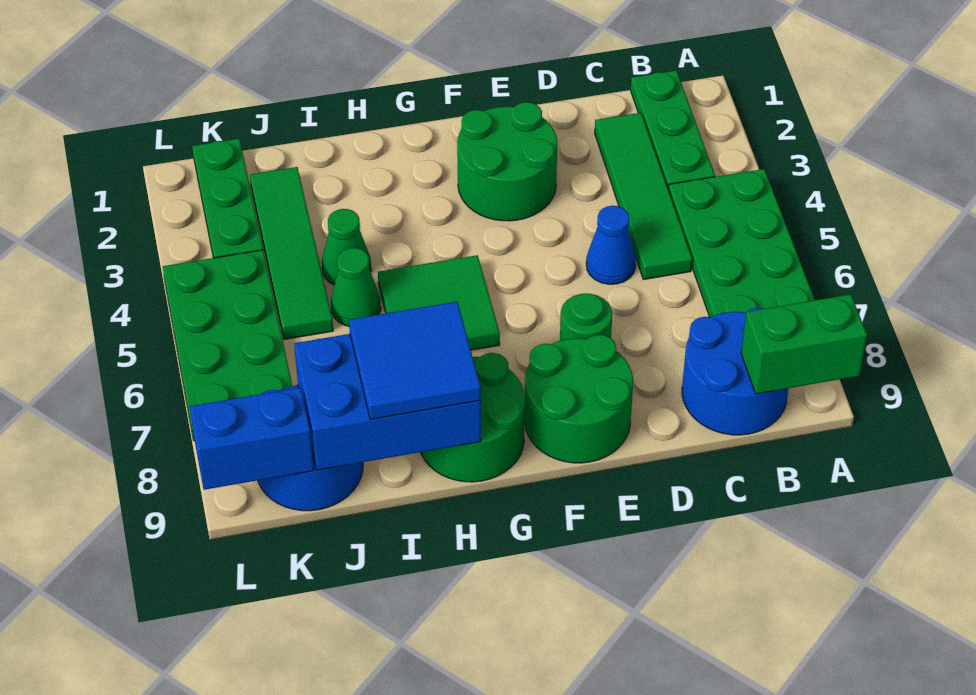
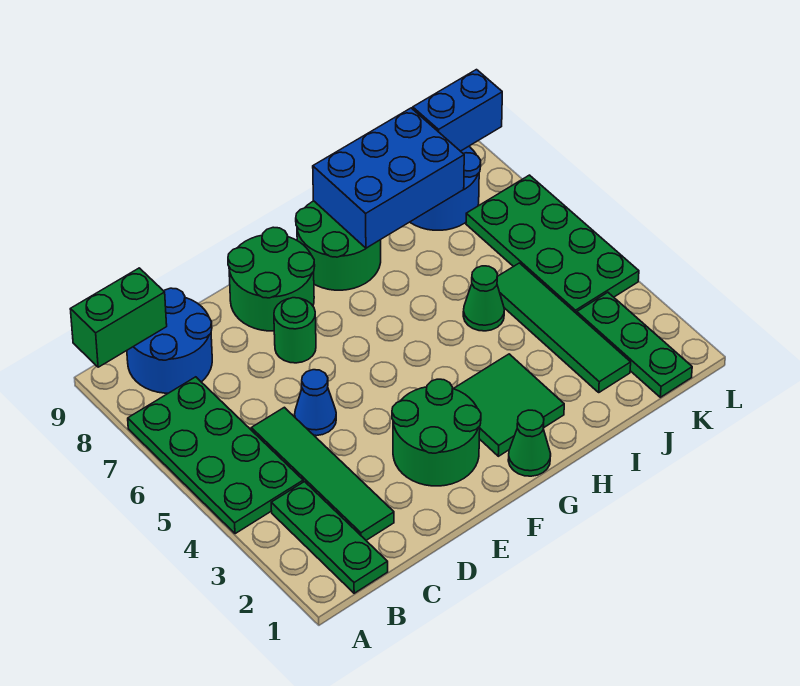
green 2x2 tile [378,255,500,350] -> green 2x2 tile moved to [454,354,564,456]
blue 2x2 tile [349,302,481,419] -> none
green 1x1 cone [322,209,371,285] -> green 1x1 cone moved to [508,410,551,476]

